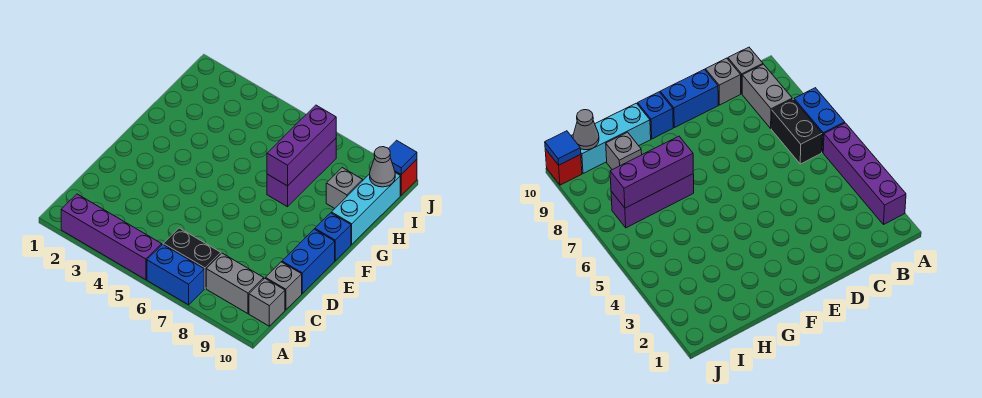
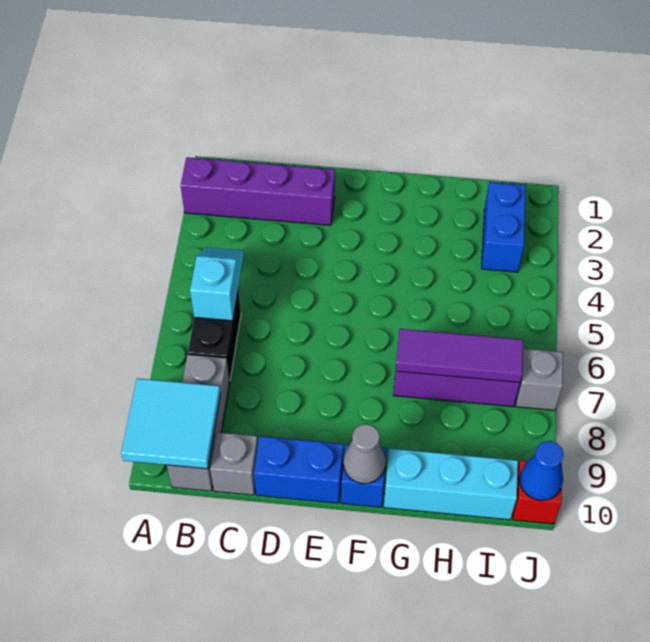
purple 1x4 brick [61,194,162,280] -> purple 1x4 brick turned to [181,157,335,225]
blue 1x2 brick [147,244,204,305] -> blue 1x2 brick moved to [482,182,526,272]
none -> cyan 2x2 tile [121,378,221,469]
none -> cyan 1x2 slope [190,247,244,321]
purple 1x3 brick [267,105,336,186] -> purple 1x3 tile [396,329,523,382]
grey 1x1 brick [326,168,363,208] -> grey 1x1 brick moved to [516,349,563,410]
grey 1x1 cone [370,147,395,187] -> grey 1x1 cone moved to [344,424,386,484]
blue 1x1 tile [388,140,417,174] -> blue 1x1 cone [520,441,564,500]

